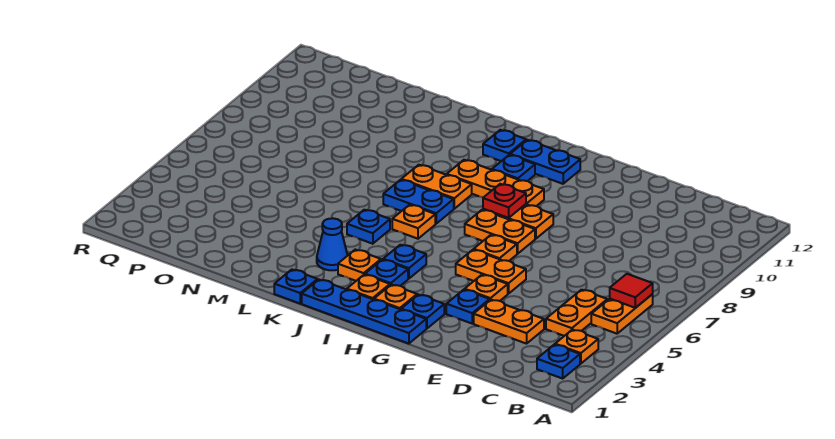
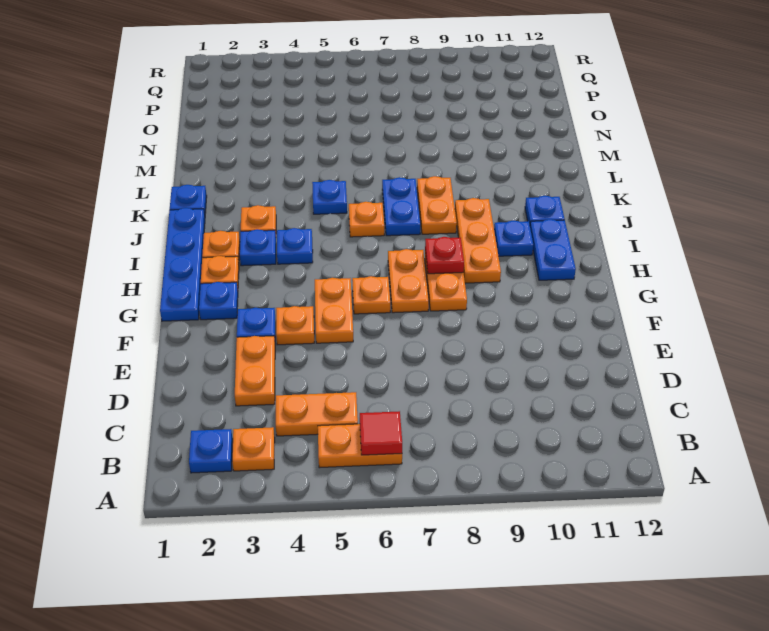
blue 1x1 cone [317,218,348,270] -> none

